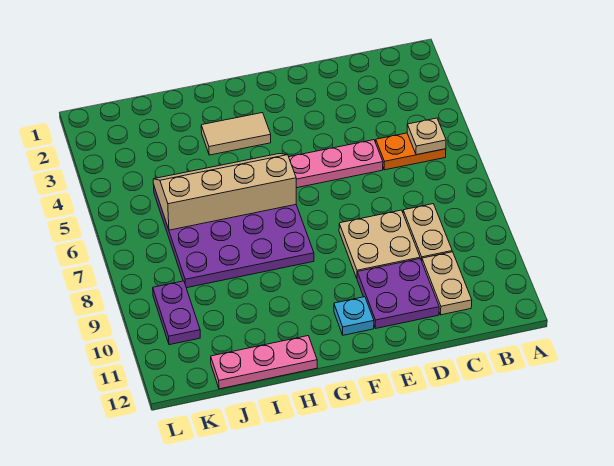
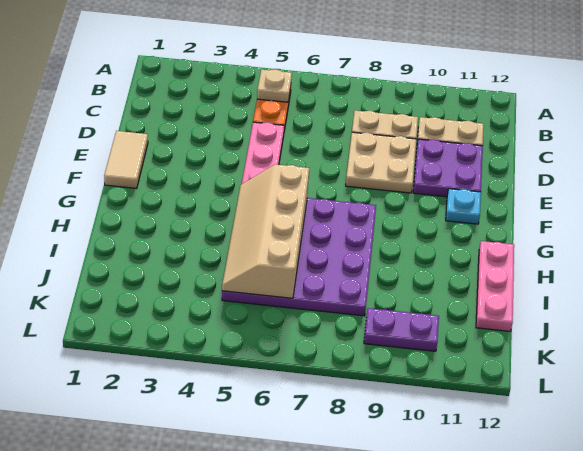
tan 1x2 tile [201,113,271,155] -> tan 1x2 tile moved to [104,131,148,188]

